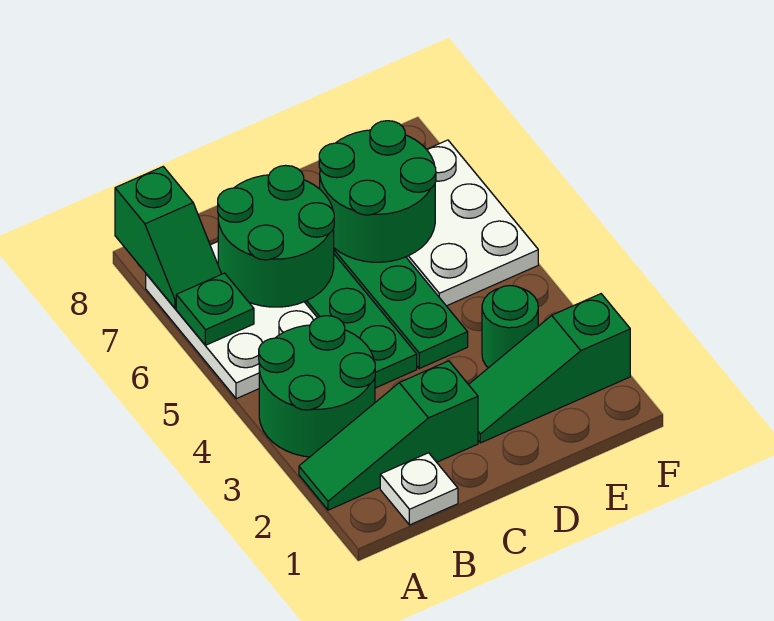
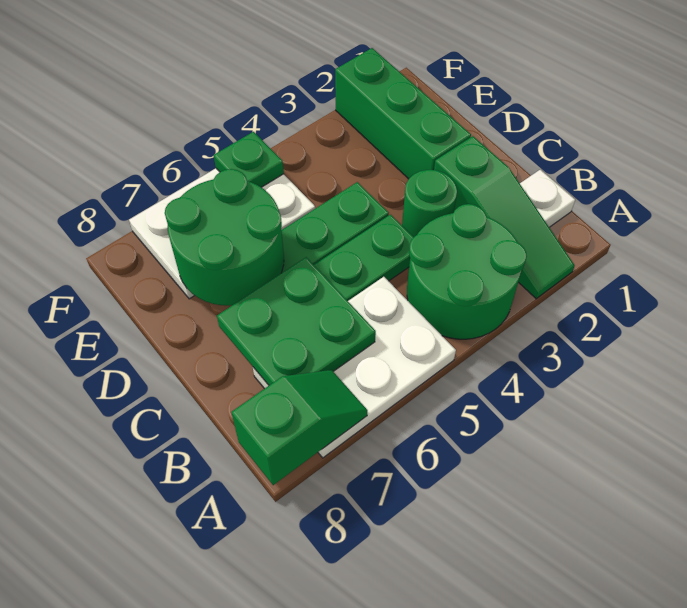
green 1x1 plate [176,273,254,345] -> green 1x1 plate moved to [214,132,284,187]
green 2x2 round brick [218,165,334,307] -> green 2x2 plate [217,257,376,385]
green 1x3 slope [468,294,630,443] -> green 1x3 brick [335,48,471,179]
green 1x1 round brick [482,286,538,368] -> green 1x1 round brick moved to [402,170,457,237]

